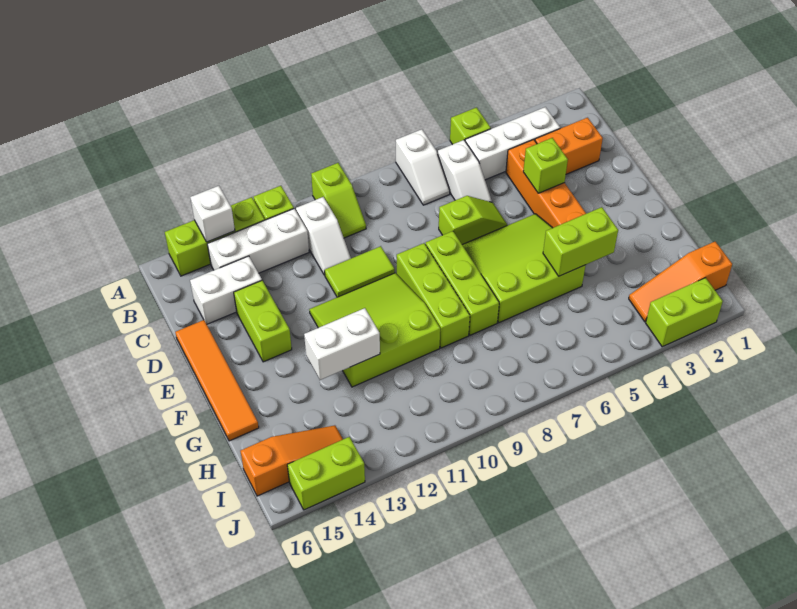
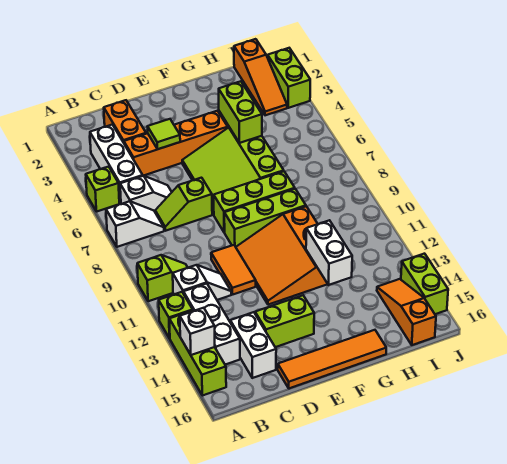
lime 1x1 brick [523,138,568,193] -> lime 1x1 tile [147,119,180,149]
lime 1x2 slope [439,196,507,244] -> lime 1x2 slope turned to [155,178,212,231]
lime 1x2 tile [325,246,395,297] -> orange 1x2 tile [211,245,256,295]
lime 3x3 slope [309,273,440,387] -> orange 3x3 slope [236,206,327,305]

